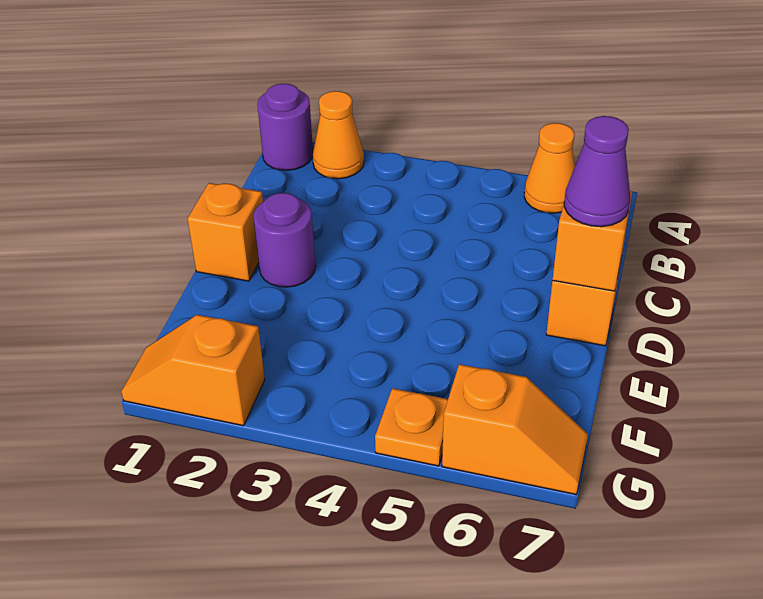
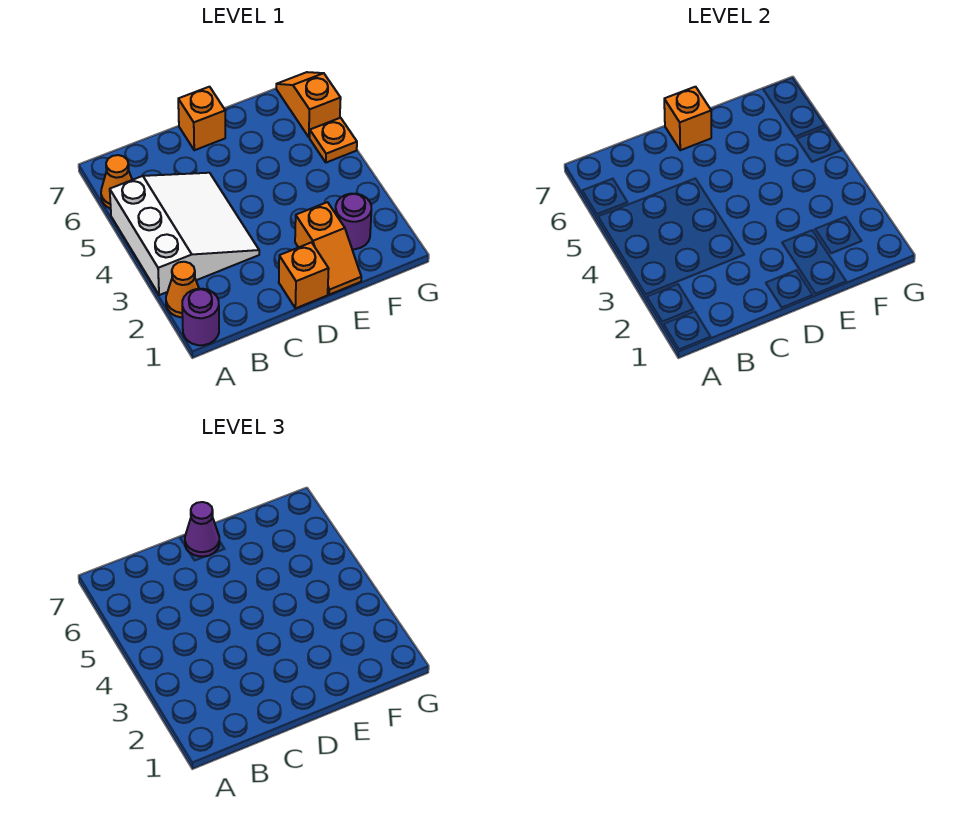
none -> white 3x3 slope [110,173,259,295]
purple 1x1 round brick [253,193,316,287] -> purple 1x1 round brick moved to [335,194,371,249]
orange 1x2 slope [121,315,265,426] -> orange 1x2 slope moved to [295,202,361,295]

